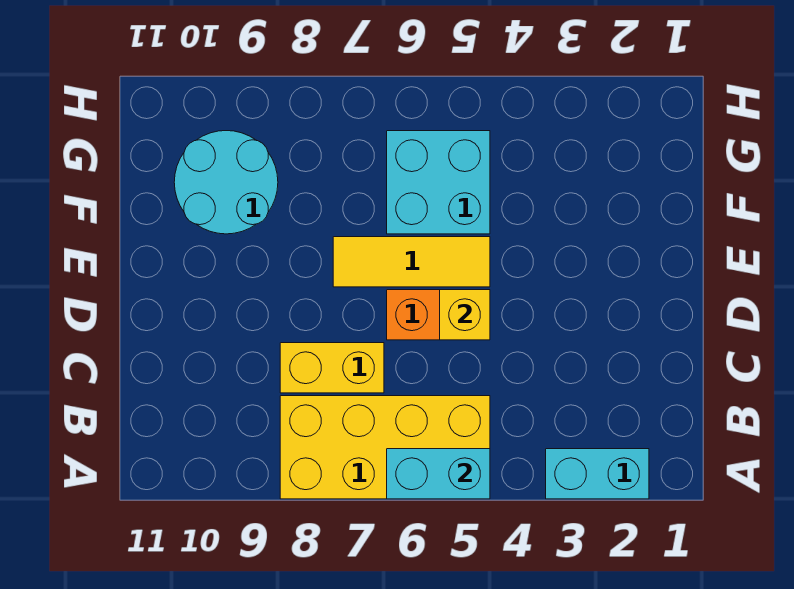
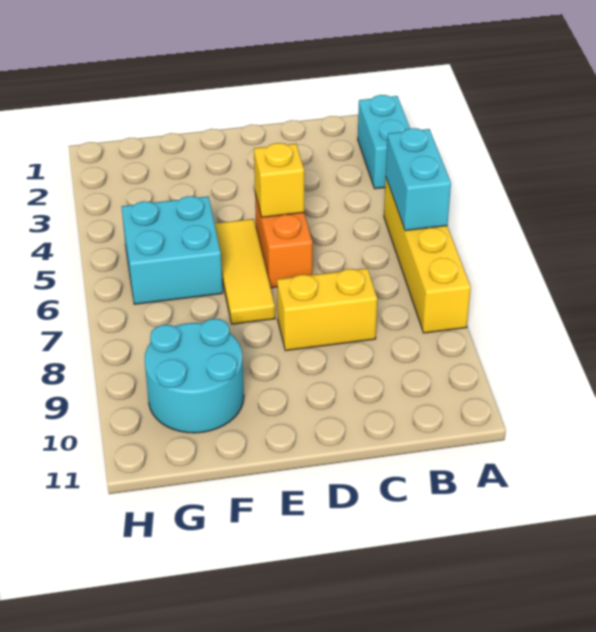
yellow 2x4 brick [280,396,490,499] -> yellow 1x4 brick [384,178,471,333]
yellow 1x2 brick [280,343,384,393] -> yellow 1x2 brick turned to [277,268,377,351]

